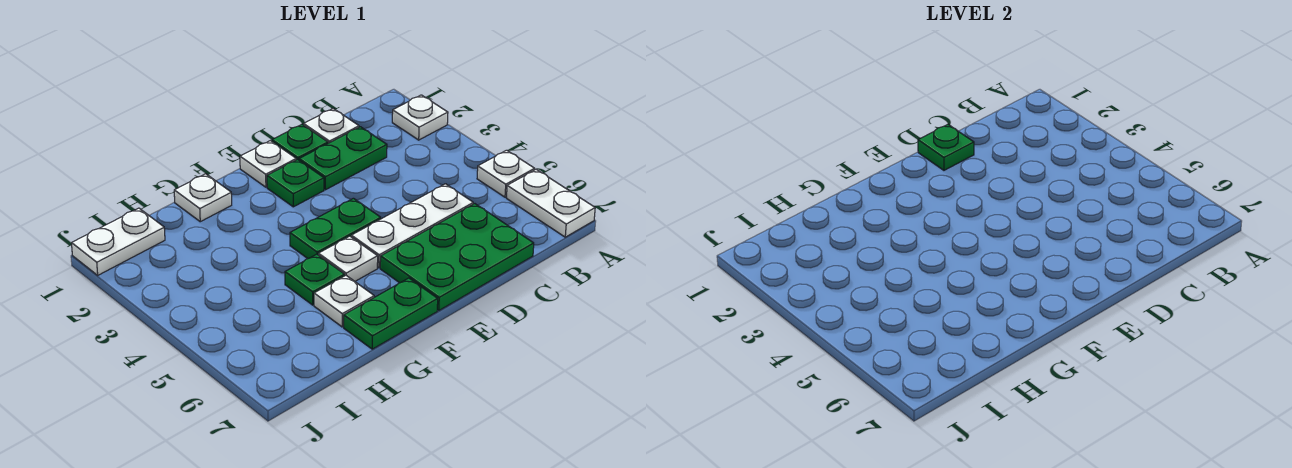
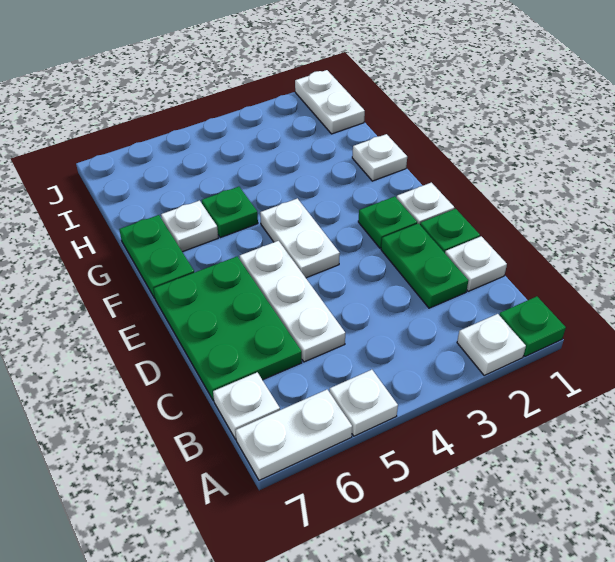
green 1x1 plate [918,125,974,170] -> green 1x1 plate moved to [499,296,566,356]
green 1x2 plate [290,198,381,259] -> white 1x2 plate [260,198,340,278]
white 1x1 plate [318,236,378,281] -> white 1x1 plate moved to [213,372,280,439]

